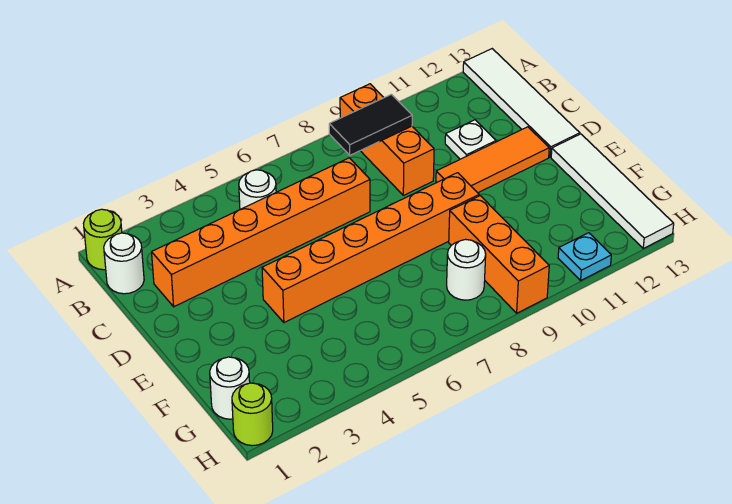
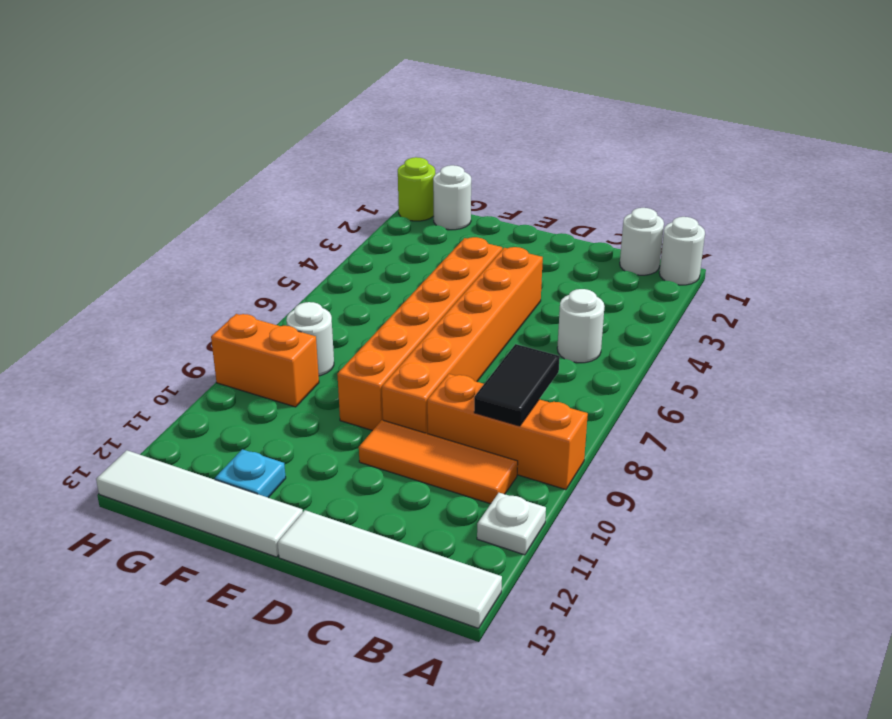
lime 1x1 round brick [84,209,122,270] -> white 1x1 round brick [659,217,705,285]
orange 1x6 brick [152,158,370,307] -> orange 1x6 brick moved to [382,247,543,434]
white 1x1 plate [445,120,496,159] -> white 1x1 plate moved to [477,493,546,555]
orange 1x3 tile [436,127,549,193] -> orange 1x3 tile turned to [359,420,518,504]
orange 1x3 brick [449,196,549,313] -> orange 1x2 brick [211,314,319,407]
cyan 1x1 plate [558,233,611,280] -> cyan 1x1 plate moved to [215,449,286,498]

